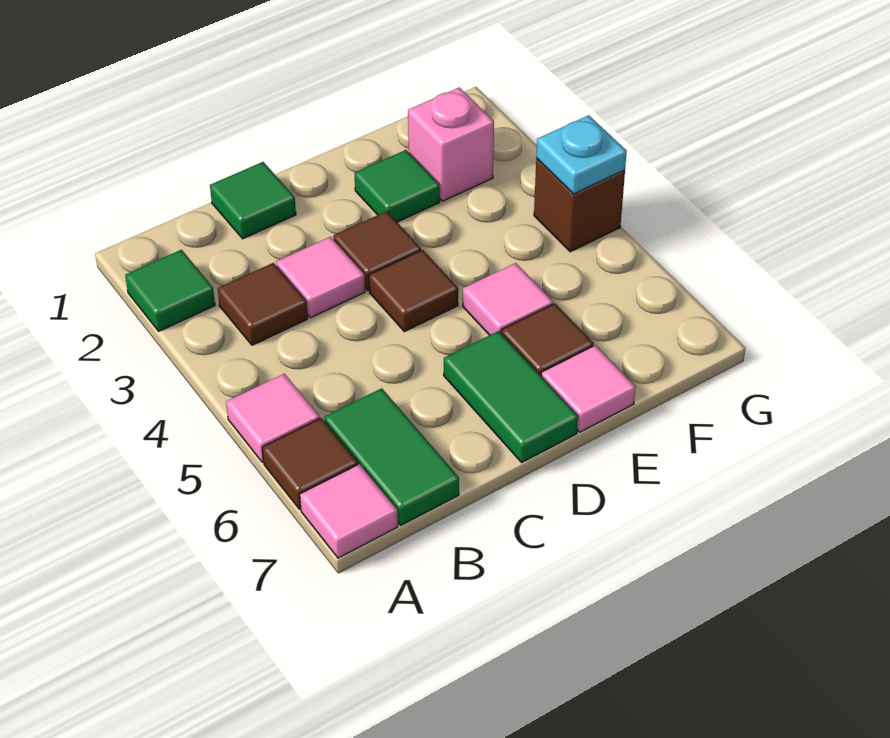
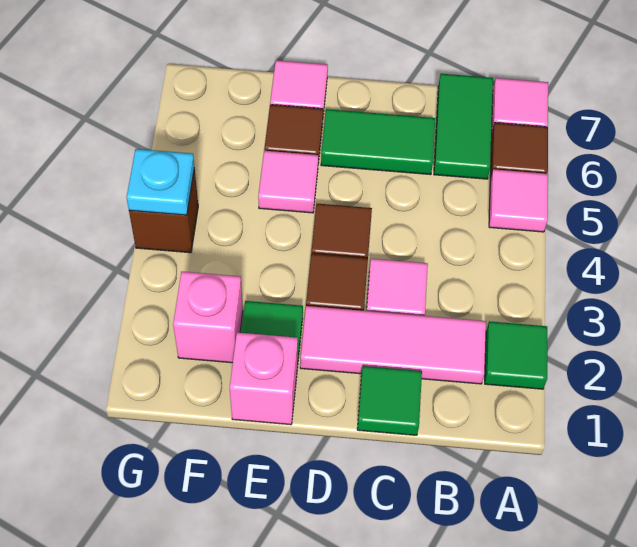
none -> pink 1x3 tile [300,306,486,384]
brown 1x1 tile [218,263,308,345] -> none
green 1x2 tile [444,331,578,462] -> green 1x2 tile turned to [321,109,435,175]
none -> pink 1x1 brick [230,332,298,425]

